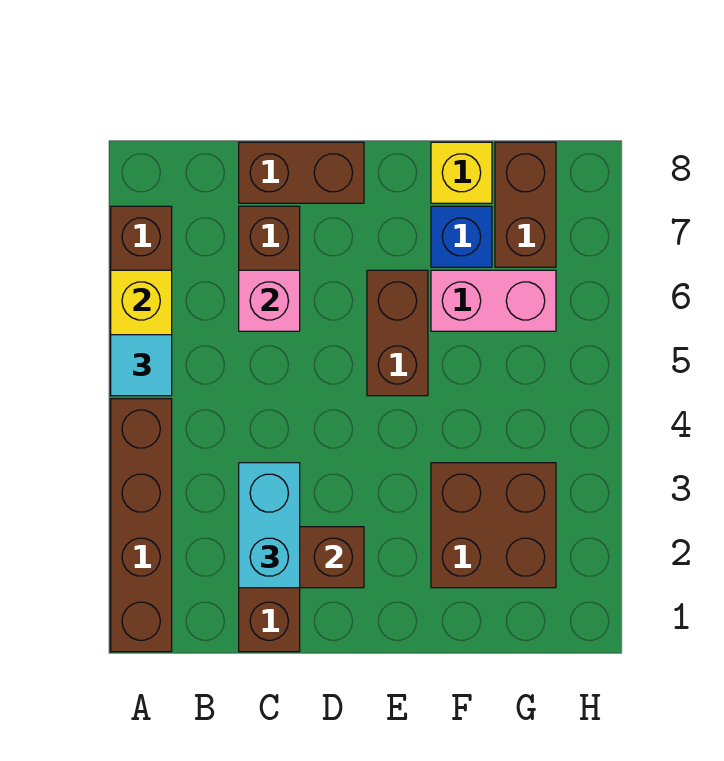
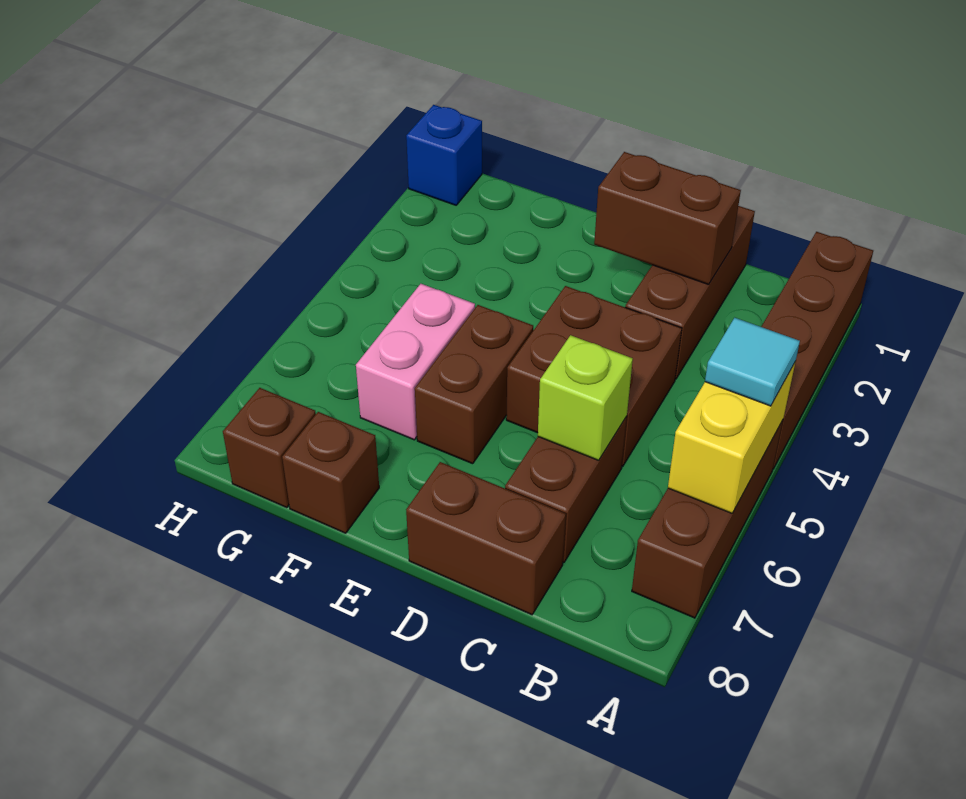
cyan 1x2 brick [239,463,300,588] -> none
pink 1x1 brick [239,270,300,331] -> lime 1x1 brick [538,335,633,460]
brown 2x2 brick [431,463,556,588] -> brown 2x2 brick moved to [506,286,682,466]
pink 1x2 brick [431,270,556,331] -> pink 1x2 brick turned to [356,284,475,440]
blue 1x1 brick [431,206,492,267] -> blue 1x1 brick moved to [406,105,482,205]
yellow 1x1 brick [431,142,492,203] -> brown 1x1 brick [282,412,379,533]
brown 1x2 brick [495,142,556,267] -> brown 1x1 brick [223,388,316,508]

